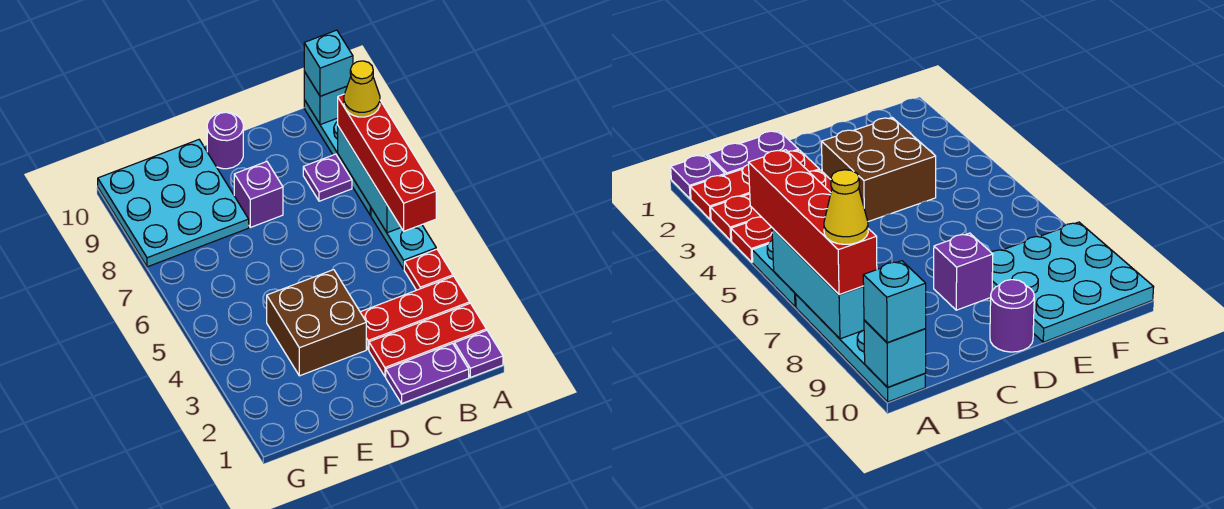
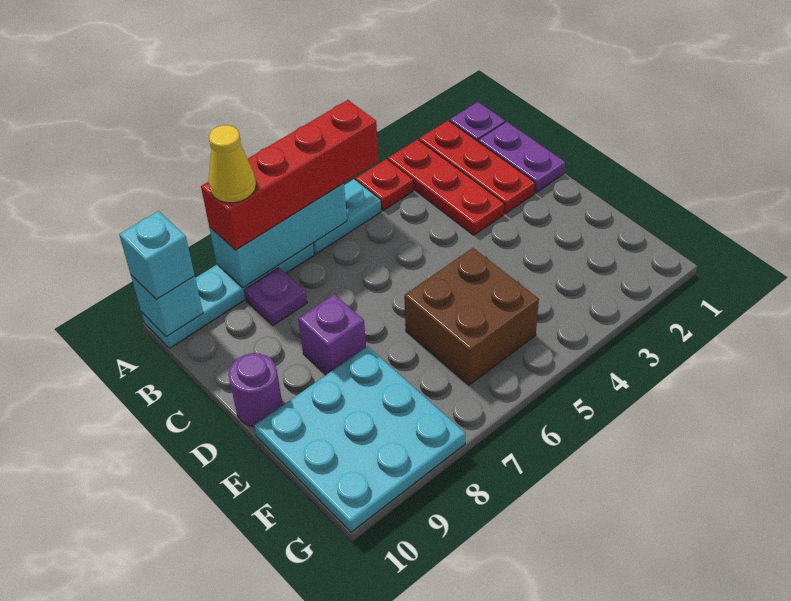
brown 2x2 brick [267,270,366,376] -> brown 2x2 brick moved to [404,248,539,385]

